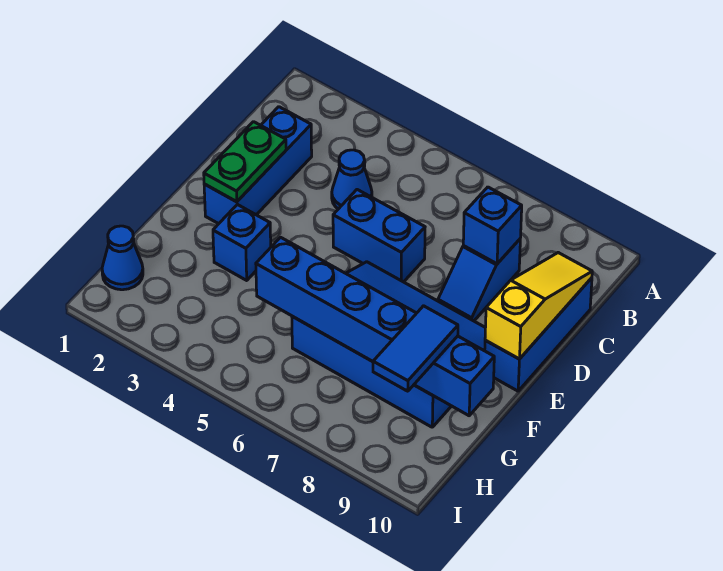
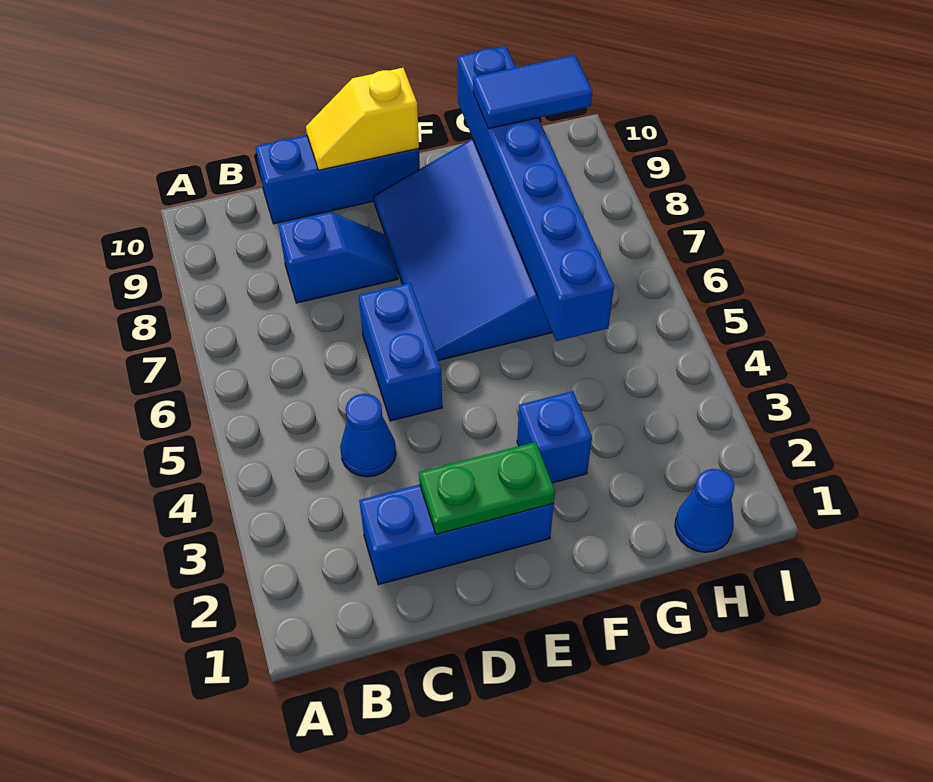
blue 1x1 brick [463,187,522,264] -> none
yellow 1x3 slope [485,253,592,359] -> yellow 1x2 slope [306,68,419,170]

